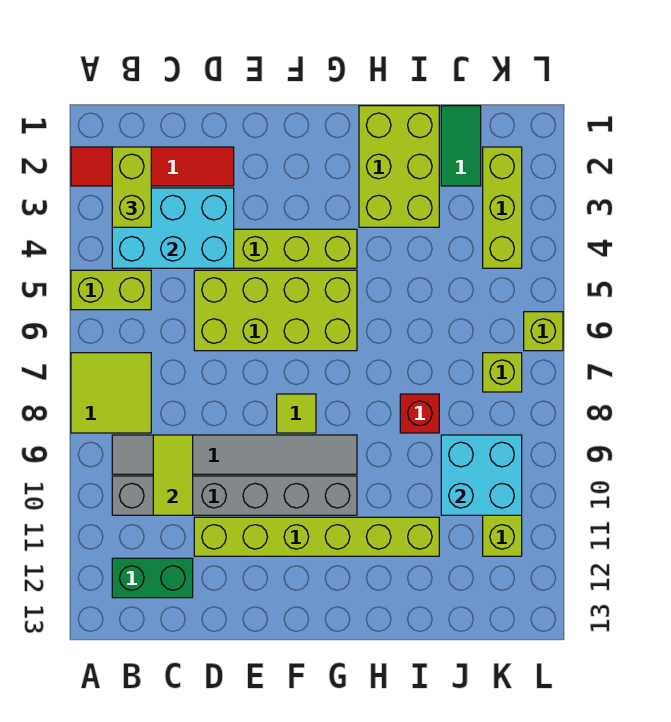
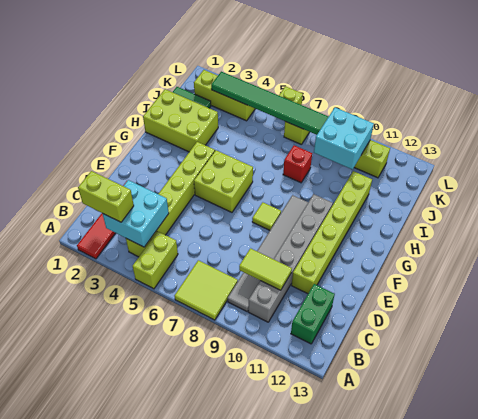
cyan 2x3 brick [112,188,234,268] -> cyan 2x2 brick [102,180,169,247]
lime 2x4 brick [194,270,357,351] -> lime 2x2 brick [194,150,253,212]
none -> green 1x6 tile [211,72,329,135]

